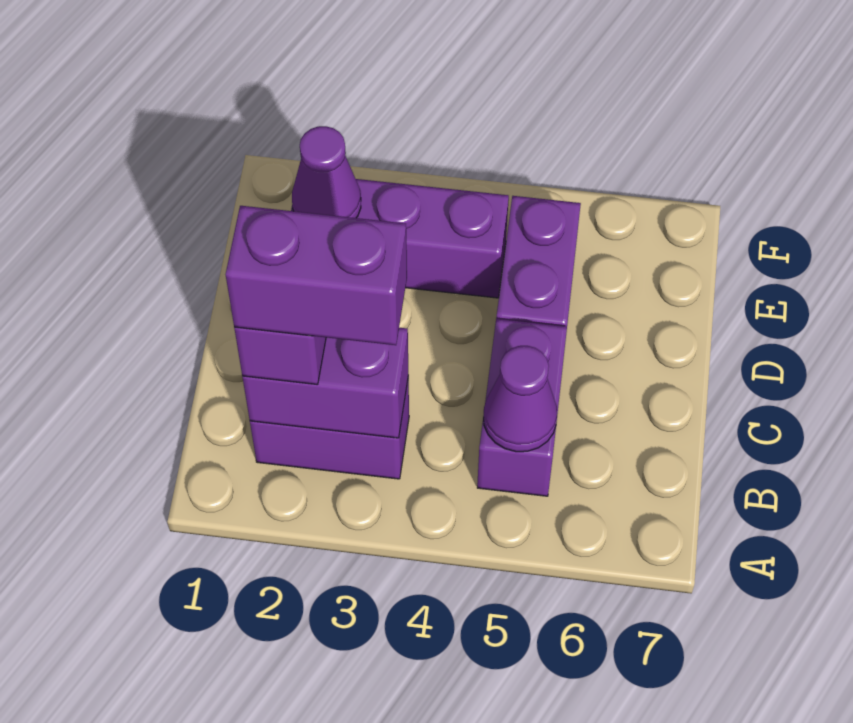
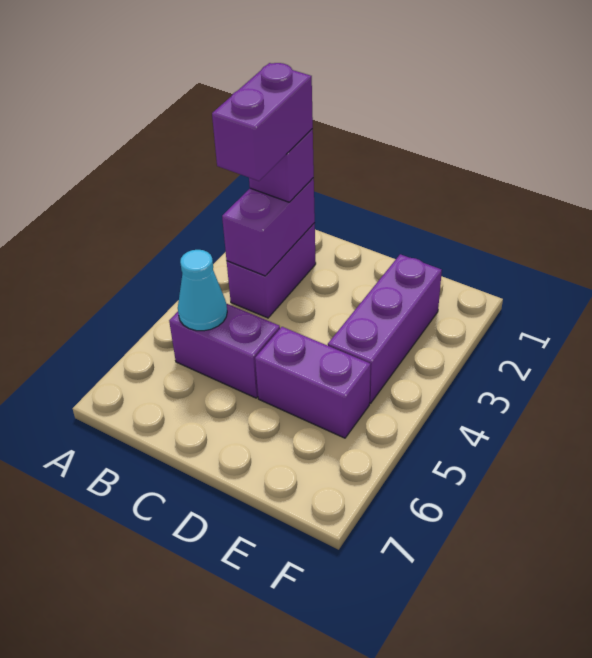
purple 1x1 cone [484,346,557,452] -> cyan 1x1 cone [178,250,227,331]
purple 1x1 cone [292,126,361,218] -> none

